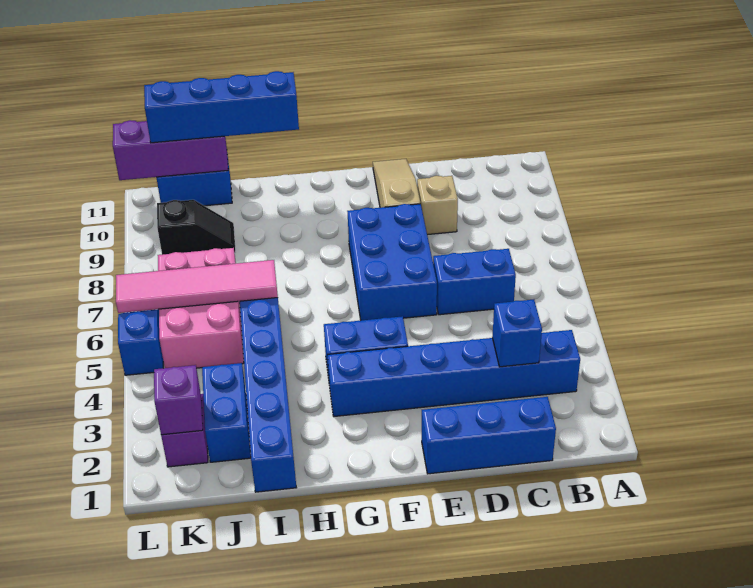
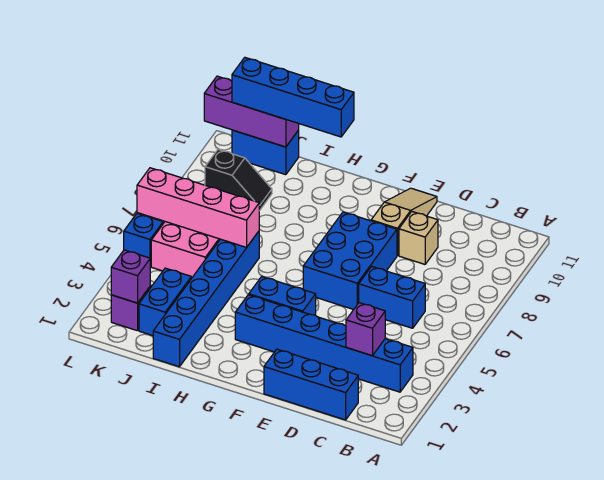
blue 1x1 brick [492,300,542,367] -> purple 1x1 brick [346,303,385,356]
pink 1x4 tile [116,260,278,313] -> pink 1x4 brick [137,168,259,247]

